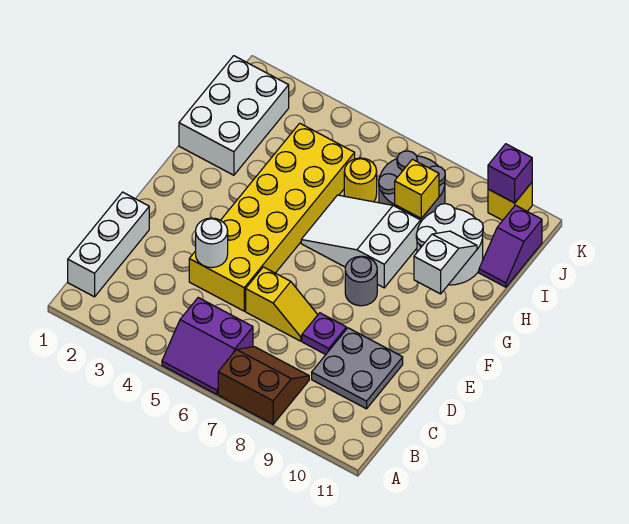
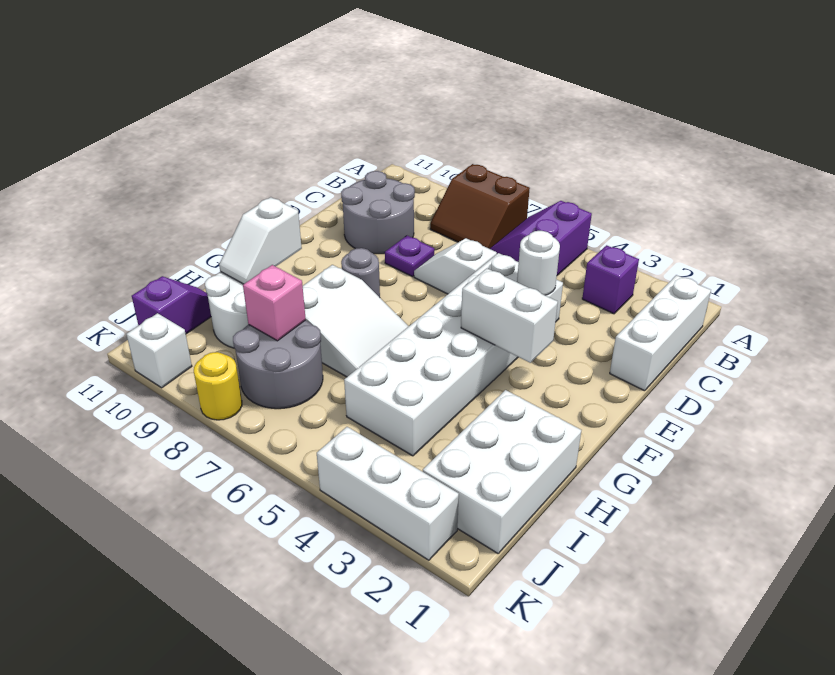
purple 2x2 slope [162,298,253,394] -> purple 2x2 slope turned to [490,201,592,275]
grey 2x2 plate [312,328,403,409] -> grey 2x2 round brick [341,171,415,254]
yellow 2x6 brick [189,123,355,311] -> white 2x6 brick [344,253,563,456]
yellow 1x2 slope [246,267,318,341] -> white 1x2 slope [414,238,497,294]
none -> white 1x2 brick [461,268,558,363]
yellow 1x1 round brick [344,158,377,202] -> yellow 1x1 round brick moved to [194,352,242,420]
yellow 1x1 brick [395,159,439,218] -> pink 1x1 brick [243,265,306,341]
none -> white 1x3 brick [317,427,459,560]
yellow 1x1 brick [488,183,532,220] -> white 1x1 brick [126,313,192,388]
purple 1x1 brick [488,144,532,203] -> purple 1x1 brick moved to [582,245,639,314]

